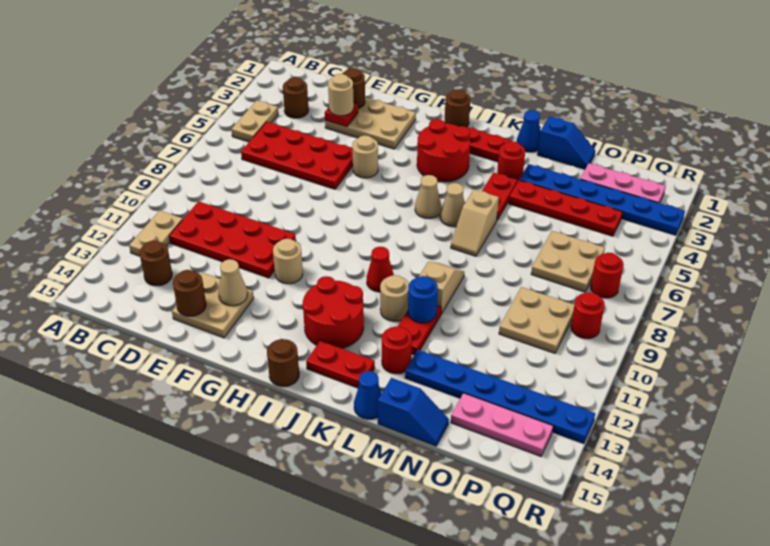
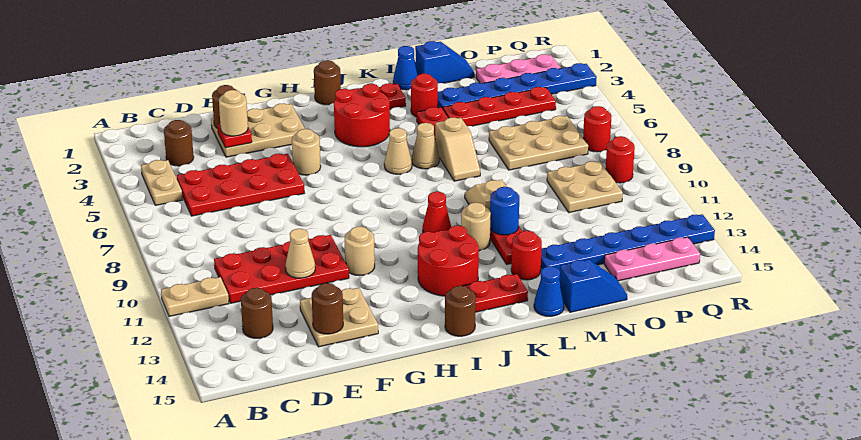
tan 1x2 plate [129,211,183,256] -> tan 1x2 plate turned to [161,277,229,316]
tan 1x1 cone [218,259,248,306] -> tan 1x1 cone moved to [285,229,315,278]
tan 2x2 plate [531,231,605,292] -> tan 2x3 plate [489,116,588,170]

